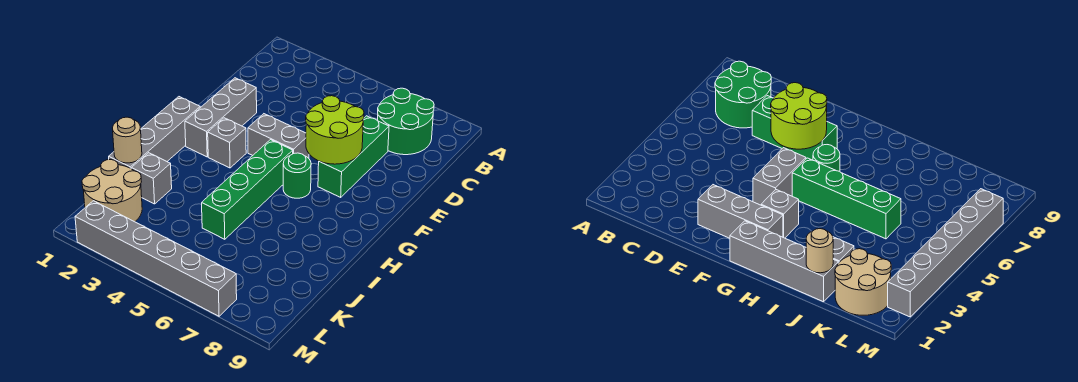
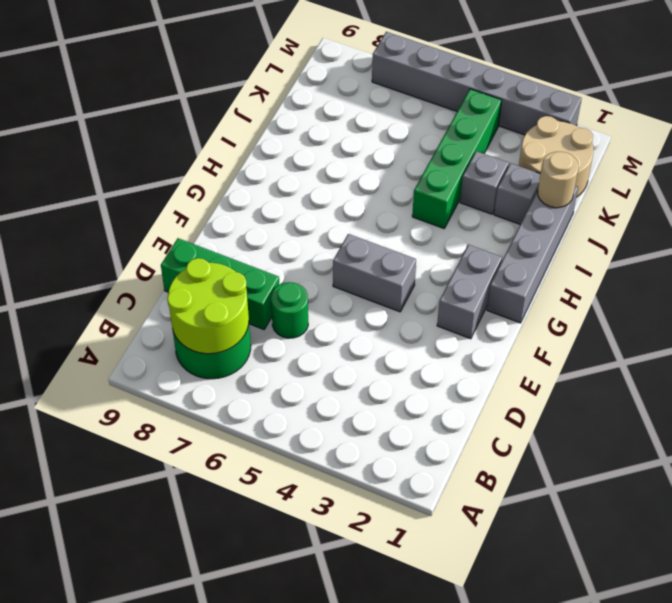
green 1x3 brick [318,116,389,197] -> green 1x3 brick turned to [161,238,279,329]
grey 1x3 brick [185,78,257,157] -> grey 1x2 brick [437,245,502,339]
lime 2x2 round brick [306,96,364,164] -> lime 2x2 round brick moved to [167,258,249,354]
grey 1x1 brick [208,118,246,168] -> grey 1x1 brick moved to [460,151,509,214]
green 1x4 brick [202,140,293,239] -> green 1x4 brick moved to [412,89,502,228]
green 1x1 round brick [283,153,311,198] -> green 1x1 round brick moved to [271,282,308,338]

